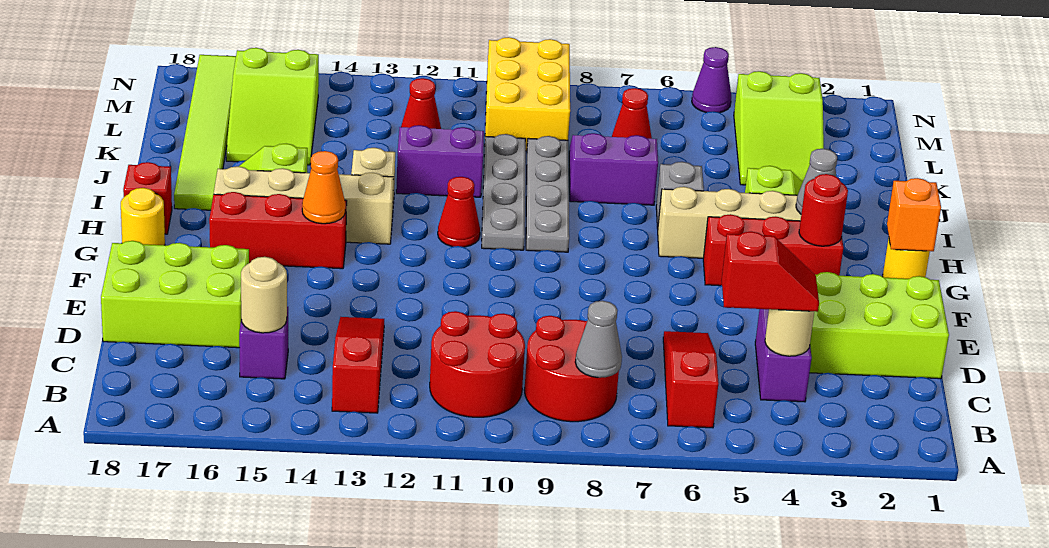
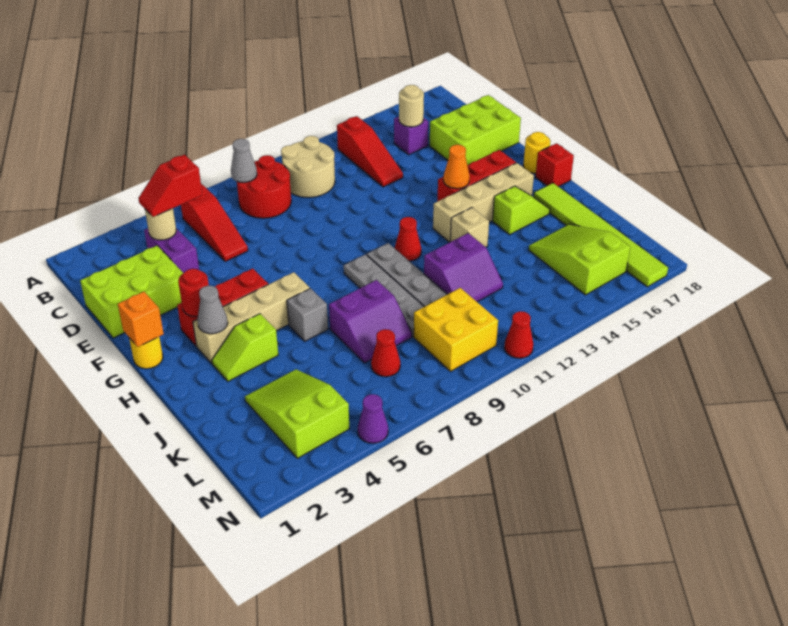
red 2x2 round brick [430,311,525,417] -> tan 2x2 round brick [281,136,335,198]
yellow 2x3 brick [485,37,570,151] -> yellow 2x2 brick [414,288,498,371]
red 1x1 cone [401,78,441,129] -> red 1x1 cone moved to [504,311,533,358]

